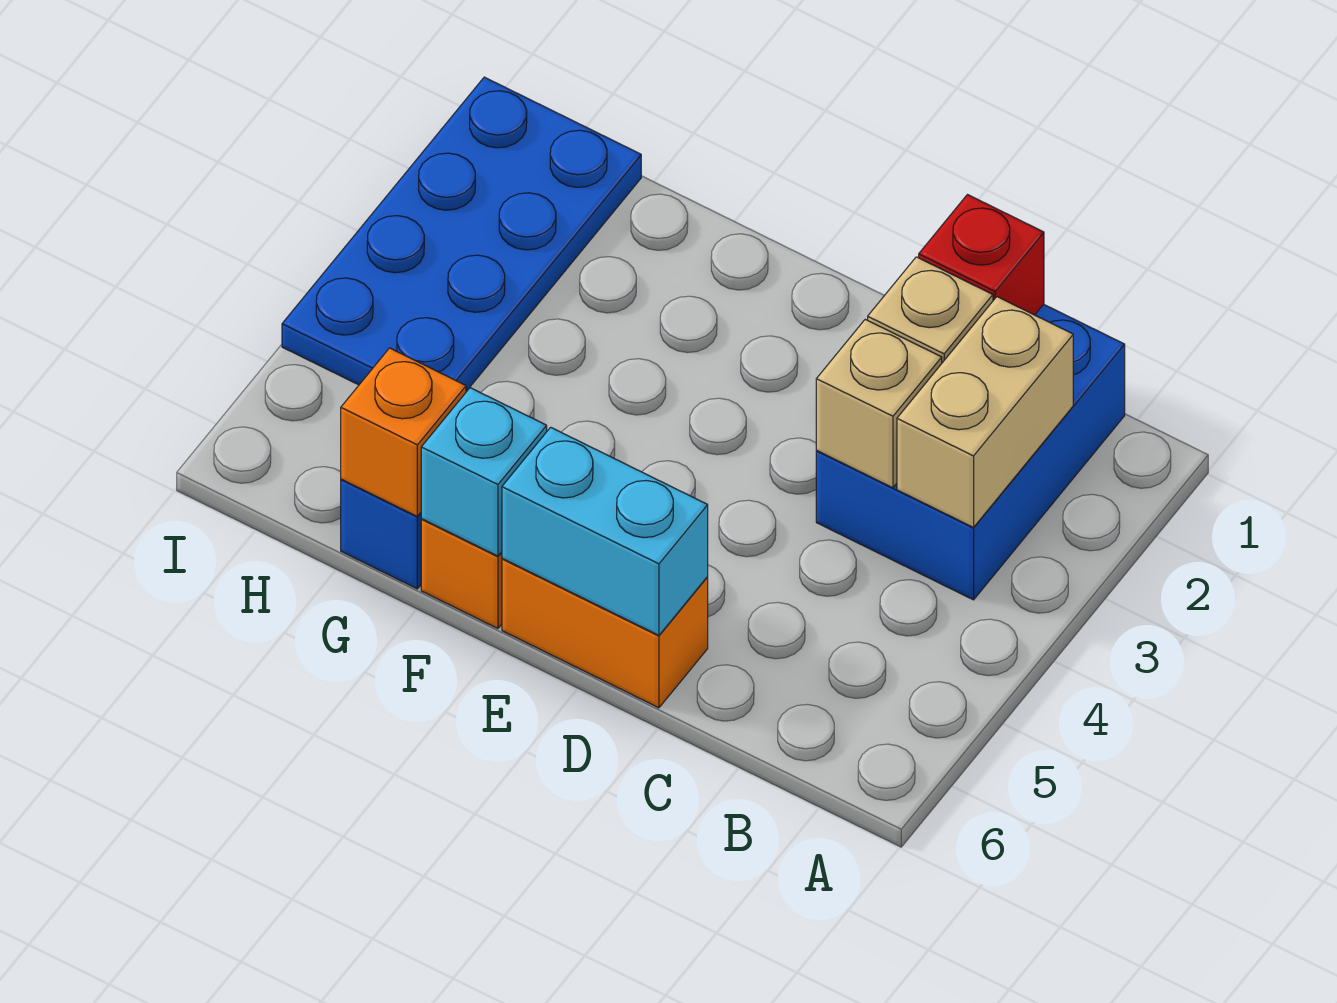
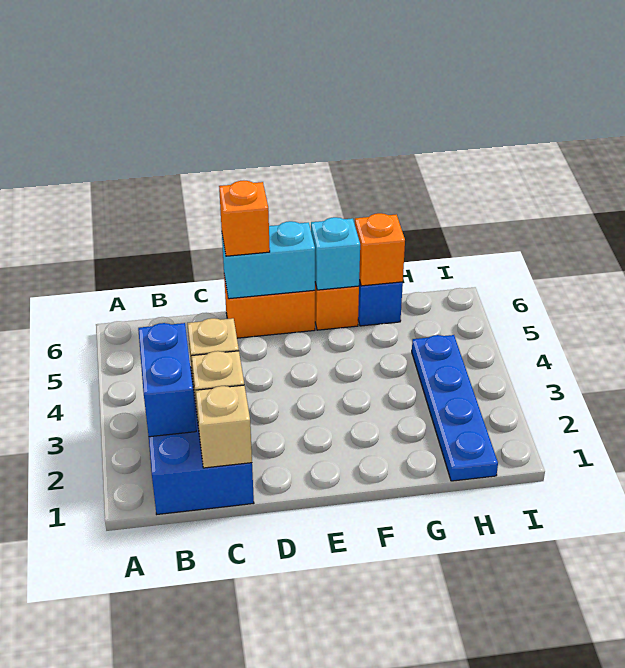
tan 1x2 brick [897,297,1073,527] -> blue 1x2 brick [138,323,196,437]
red 1x1 brick [919,195,1044,315] -> tan 1x1 brick [196,385,252,468]
none -> orange 1x1 brick [219,181,270,256]
blue 2x4 plate [282,77,641,391] -> blue 1x4 plate [412,335,498,481]

